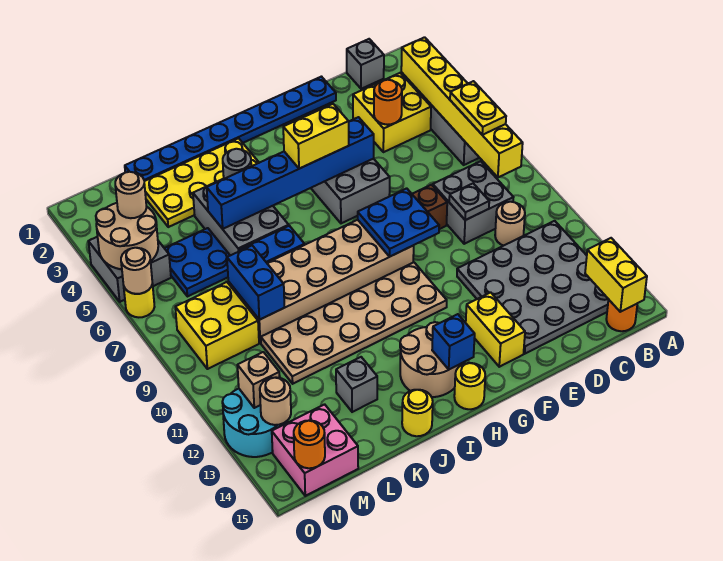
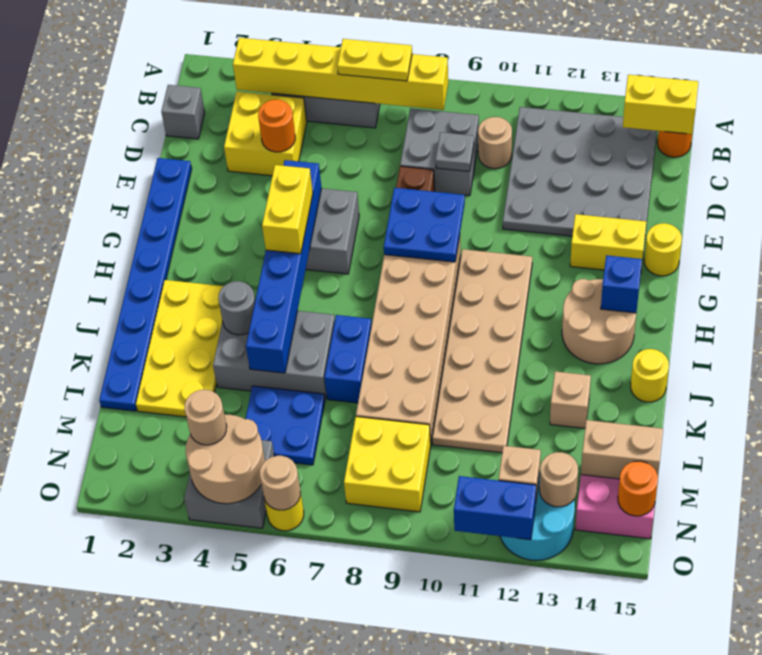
yellow 1x1 round brick [454,363,485,409] -> yellow 1x1 round brick moved to [644,223,682,276]
grey 1x1 brick [336,357,377,412] -> tan 1x1 brick [550,371,591,428]
blue 1x2 brick [227,246,285,320] -> blue 1x2 brick moved to [454,476,536,540]
none -> tan 1x2 brick [581,420,663,479]

